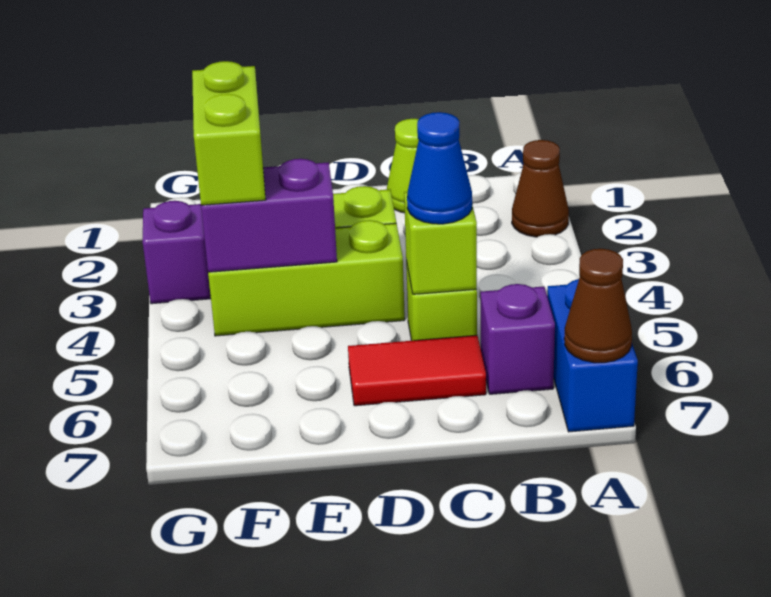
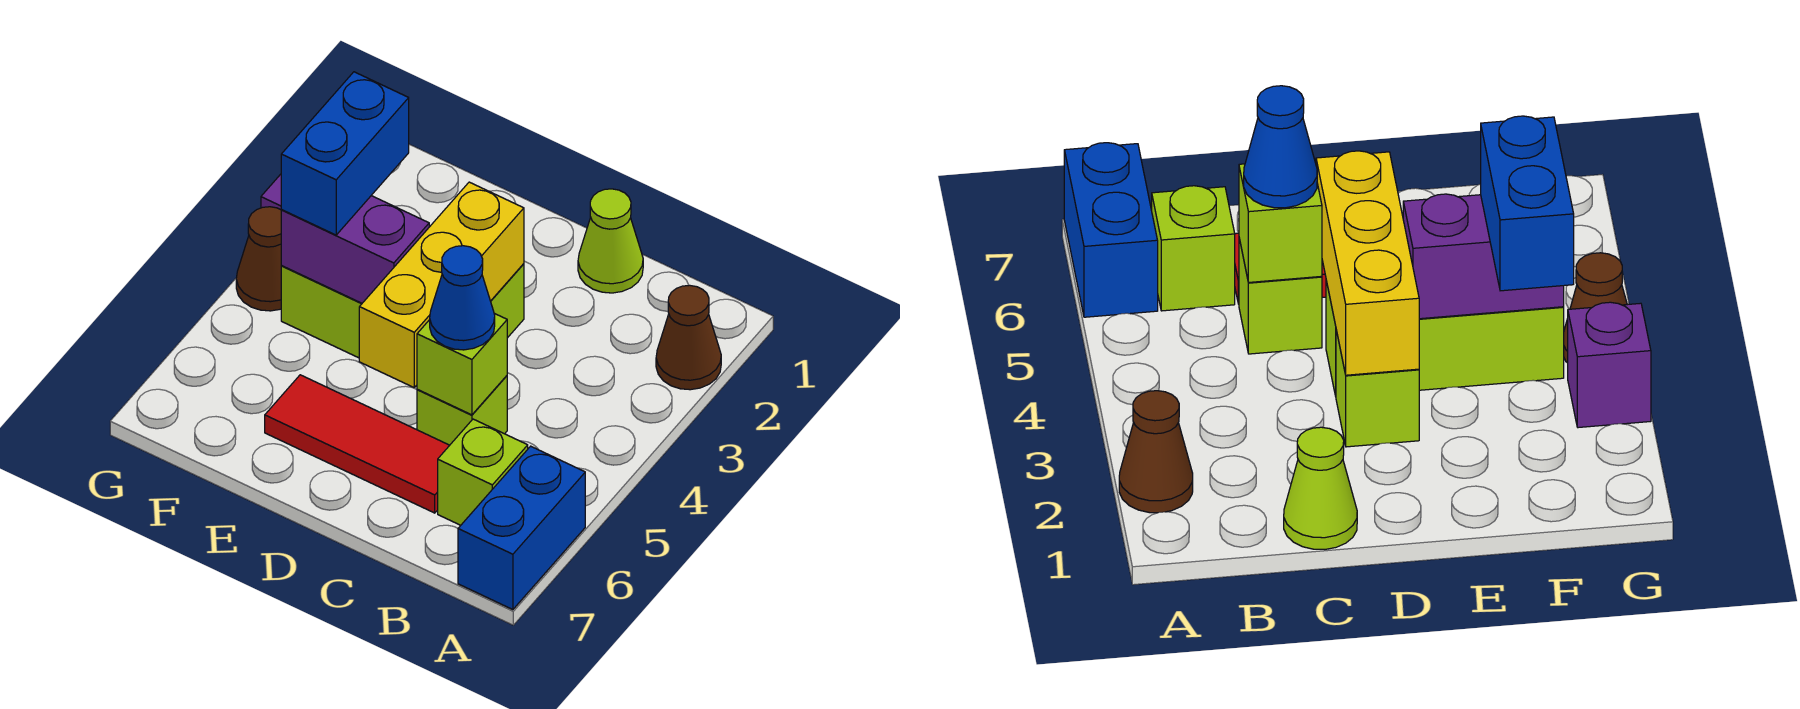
brown 1x1 cone [564,249,632,363] -> brown 1x1 cone moved to [236,207,282,311]
purple 1x1 brick [480,284,555,394] -> lime 1x1 brick [438,419,528,525]
red 1x2 tile [348,335,486,406] -> red 1x3 tile [265,375,450,513]
none -> yellow 1x3 brick [359,182,524,387]
lime 1x2 brick [192,61,266,205] -> blue 1x2 brick [281,72,409,235]

